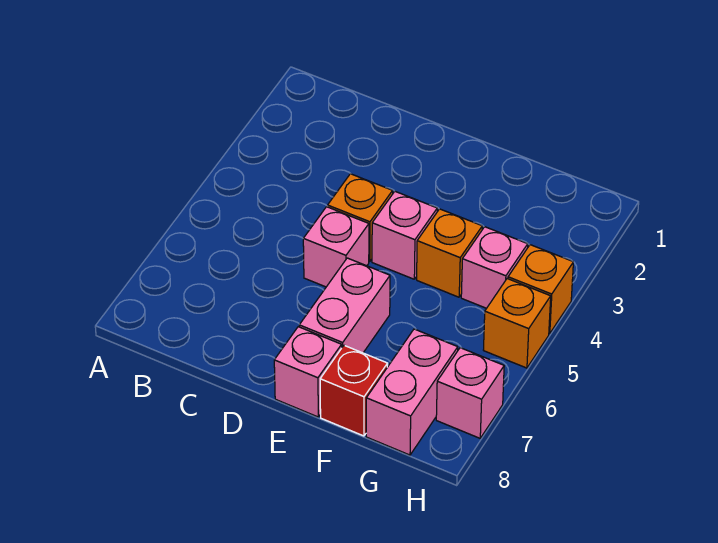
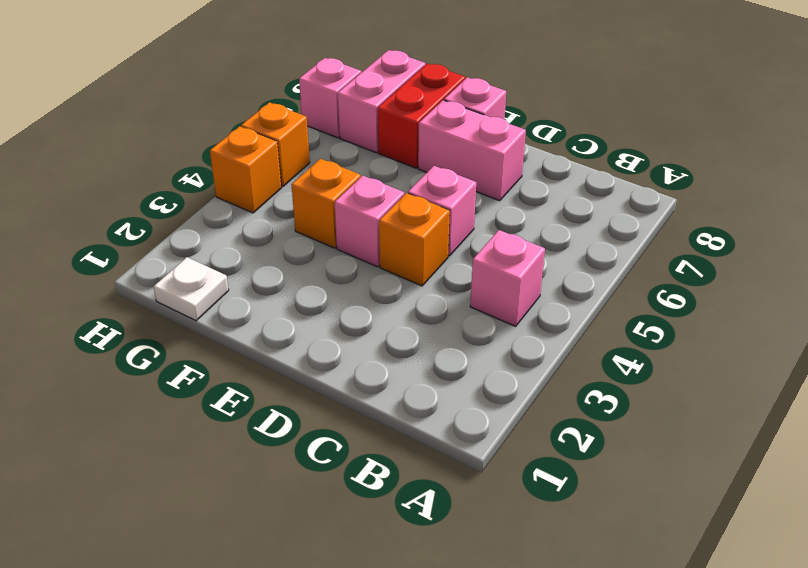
pink 1x2 brick [299,258,390,353] -> pink 1x2 brick turned to [418,100,526,201]
red 1x1 brick [320,345,388,436] -> red 1x2 brick [378,64,465,168]
none -> white 1x1 plate [154,257,229,321]
pink 1x1 brick [461,227,528,308] -> pink 1x1 brick moved to [470,230,545,326]

